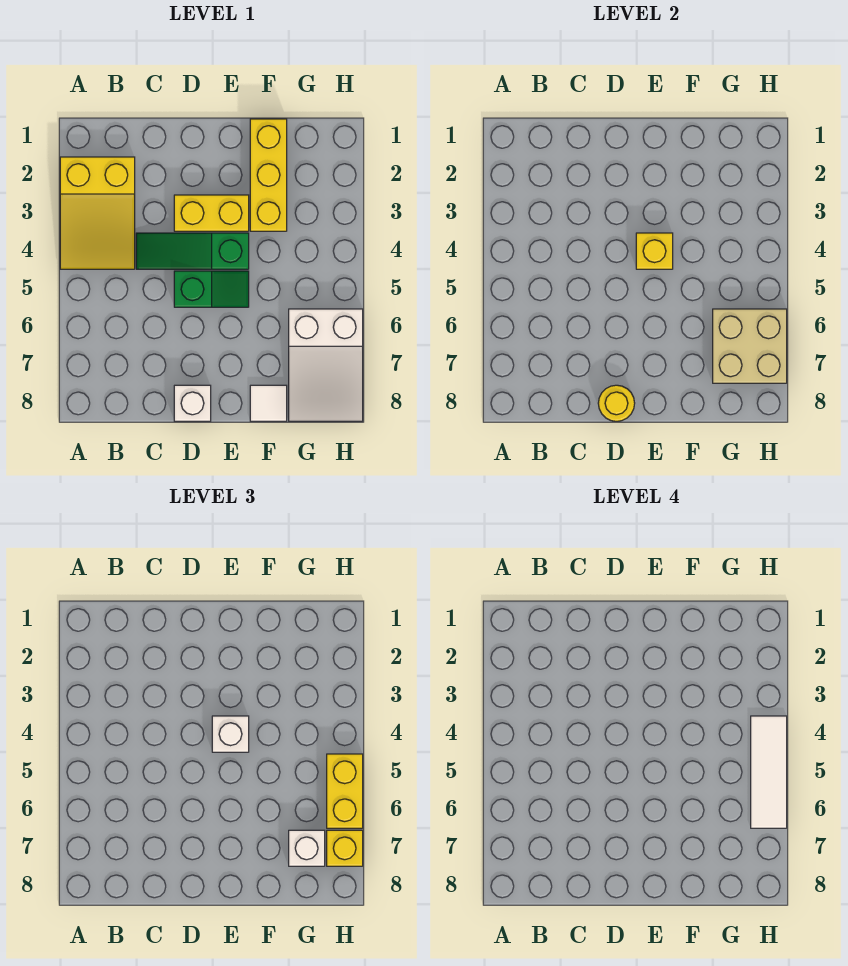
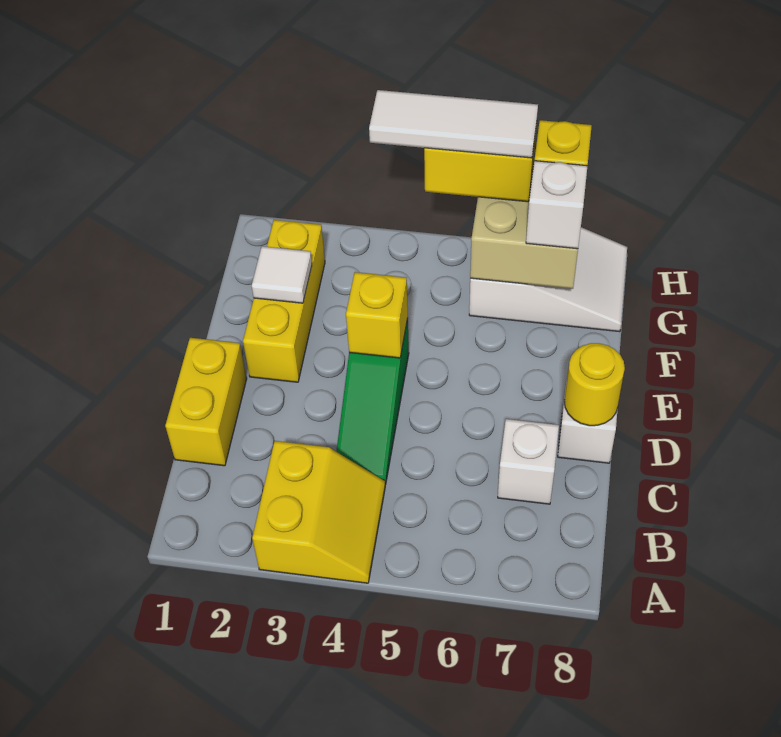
yellow 2x3 slope [60,157,135,269] -> yellow 2x2 slope [252,441,385,583]
yellow 1x2 brick [174,195,249,231] -> yellow 1x2 brick moved to [165,338,247,466]
green 1x2 slope [174,271,249,307] -> none
white 1x1 brick [212,716,249,752] -> white 1x1 brick moved to [498,419,559,504]
yellow 1x3 brick [250,119,287,231] -> yellow 1x3 brick turned to [243,220,325,382]
white 1x1 tile [250,385,287,421] -> white 1x1 tile moved to [252,246,312,303]

